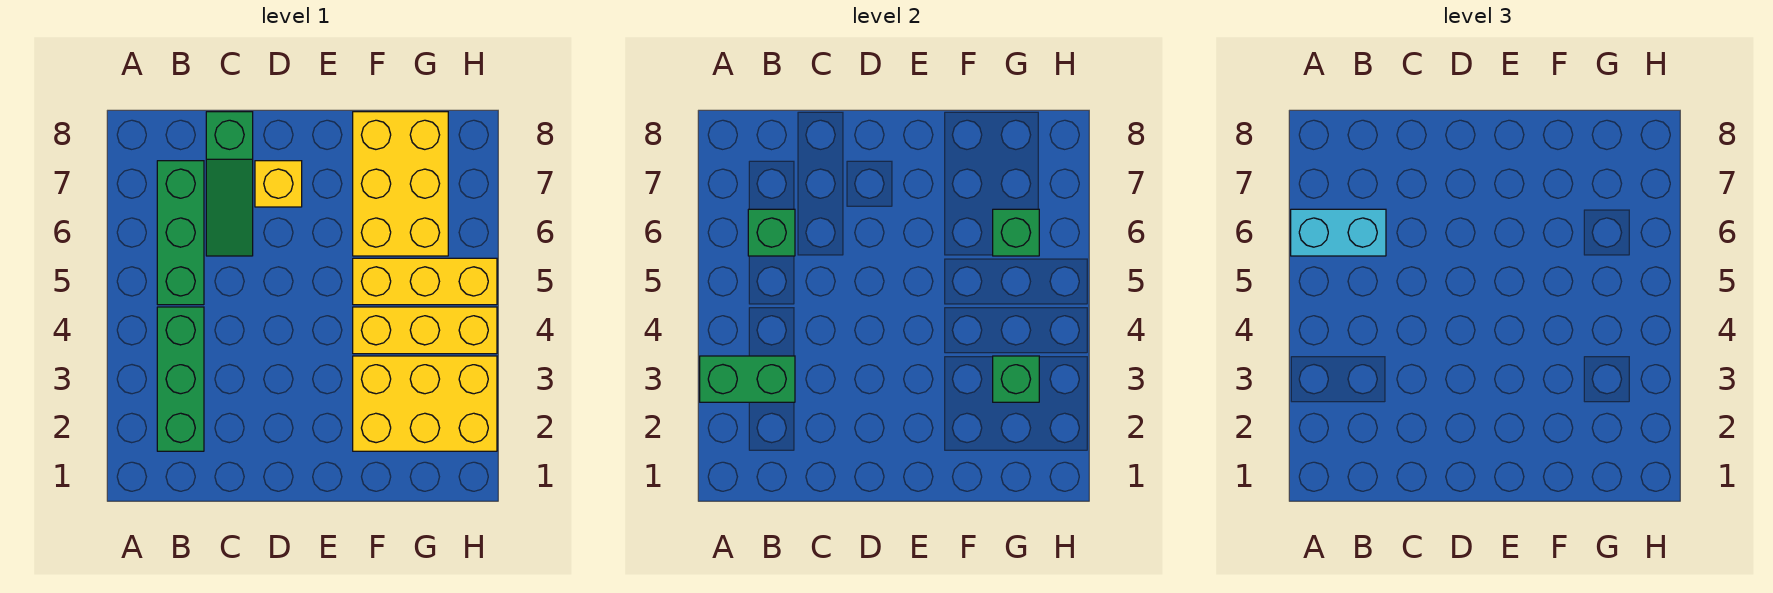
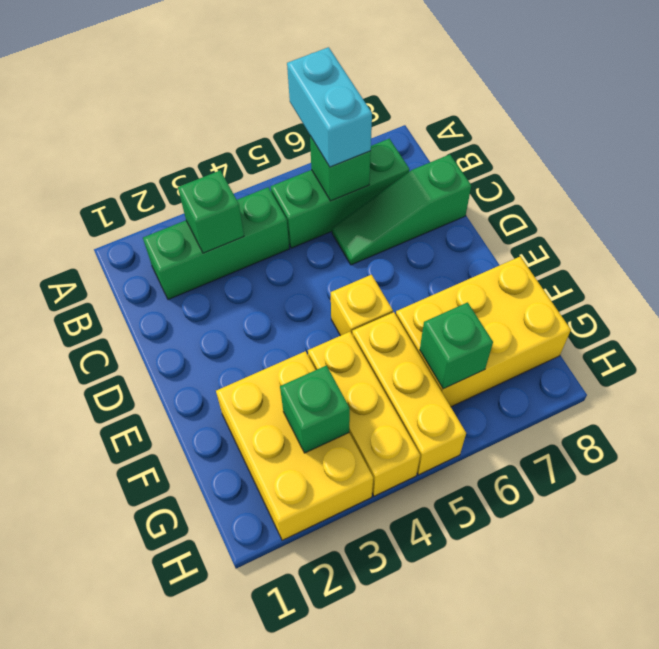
green 1x2 brick [700,356,795,402] -> green 1x1 brick [178,170,244,253]
yellow 1x1 brick [255,161,302,207] -> yellow 1x1 brick moved to [331,275,393,336]

